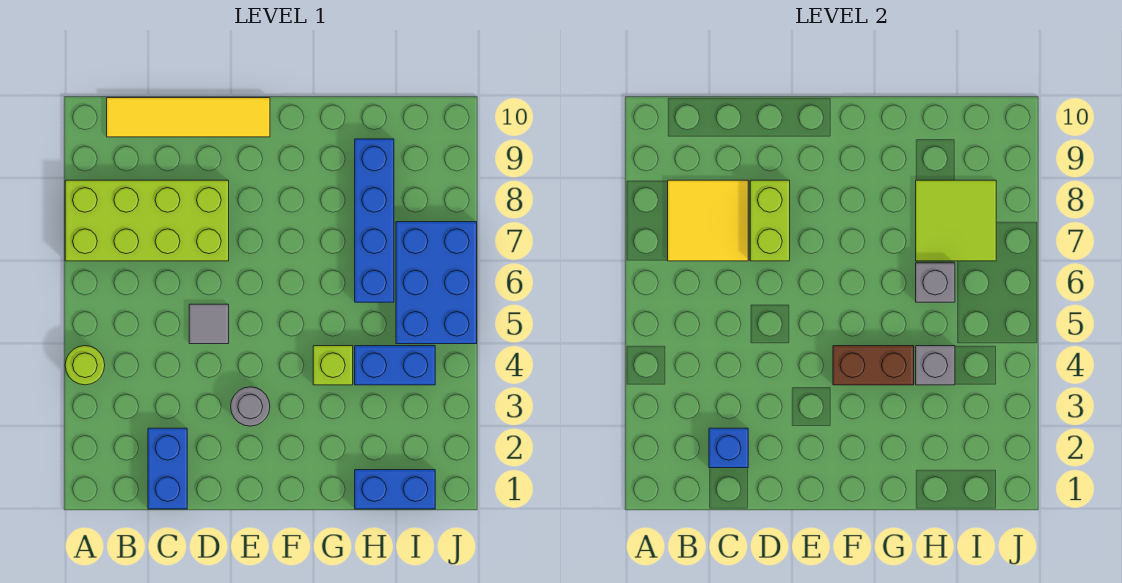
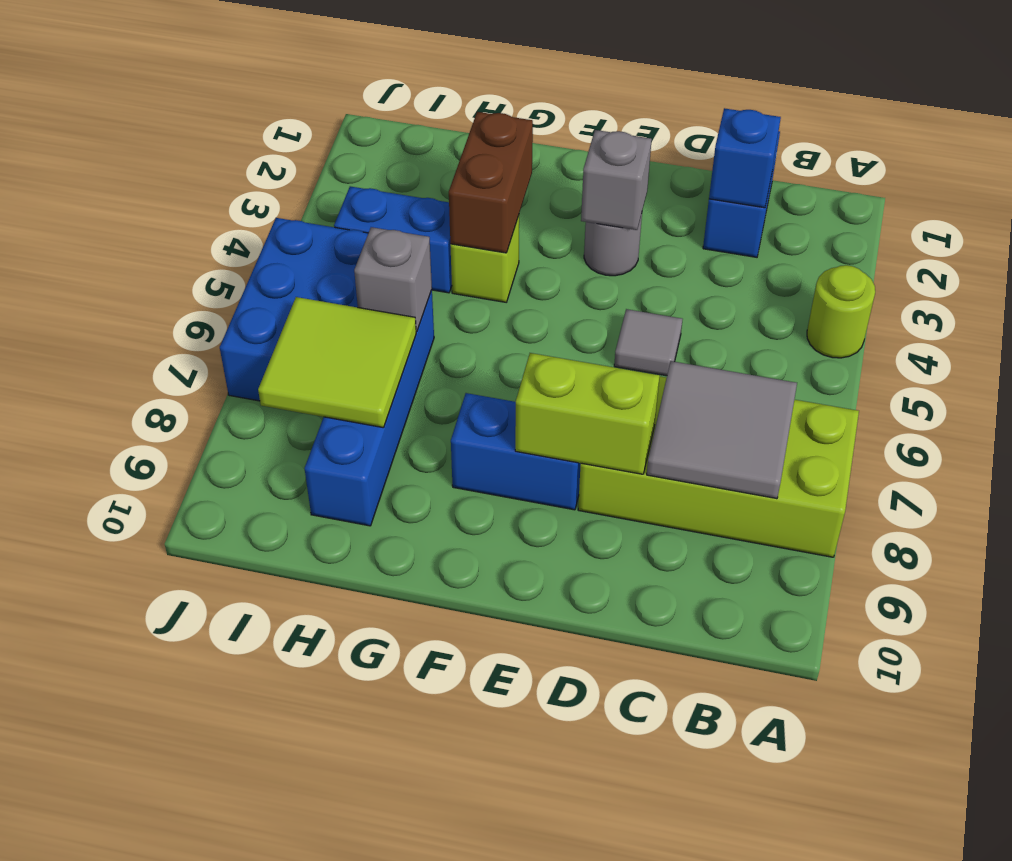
yellow 2x2 tile [668,180,748,261] -> grey 2x2 tile [647,361,797,499]
yellow 1x4 tile [107,98,270,137] -> none
lime 1x2 brick [750,180,790,261] -> lime 1x2 brick turned to [515,353,660,474]
brown 1x2 brick [833,346,914,385] -> brown 1x2 brick turned to [449,112,533,253]
blue 1x2 brick [355,470,435,509] -> blue 1x2 brick moved to [451,393,581,510]
grey 1x1 brick [916,346,955,385] -> grey 1x1 brick moved to [581,130,652,230]

